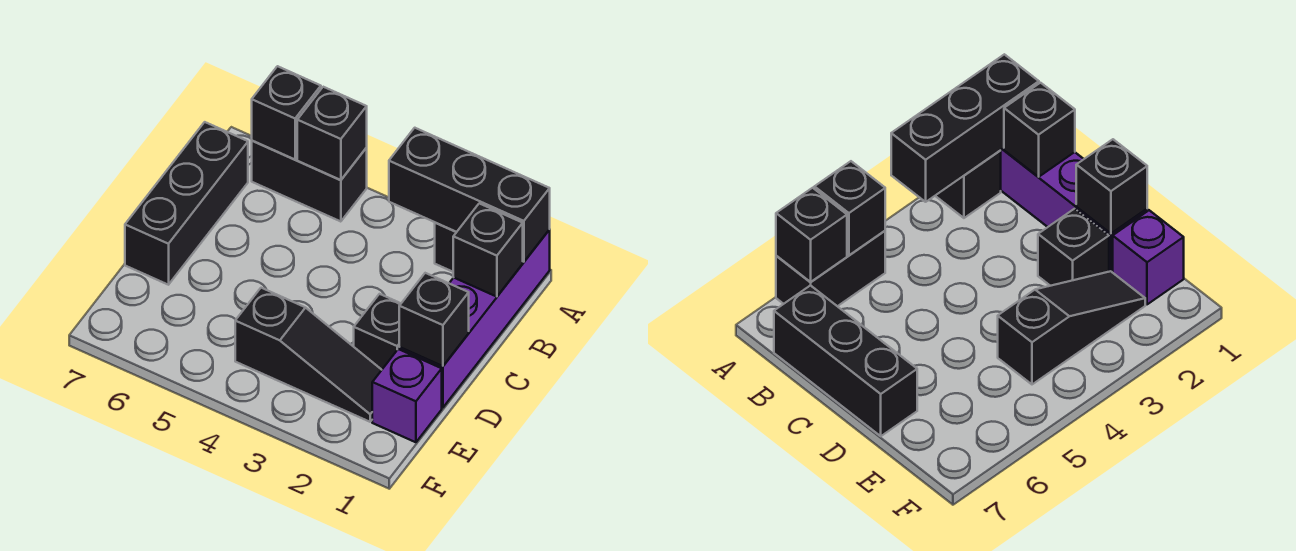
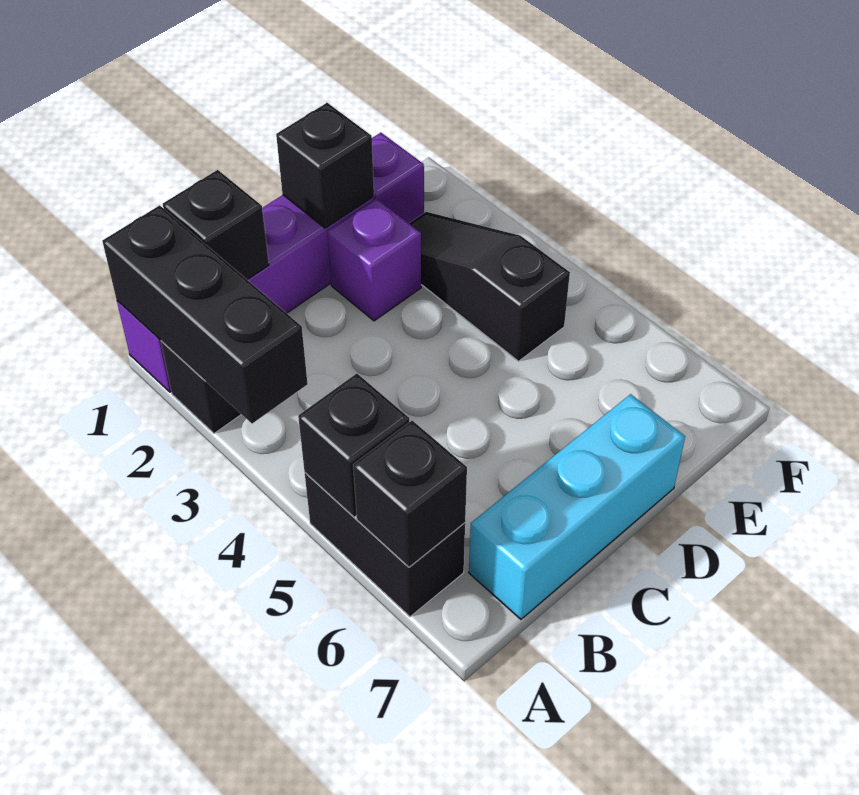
black 1x3 brick [125,122,248,285] -> cyan 1x3 brick [469,394,685,619]
black 1x1 brick [354,294,401,370] -> purple 1x1 brick [327,199,421,321]

